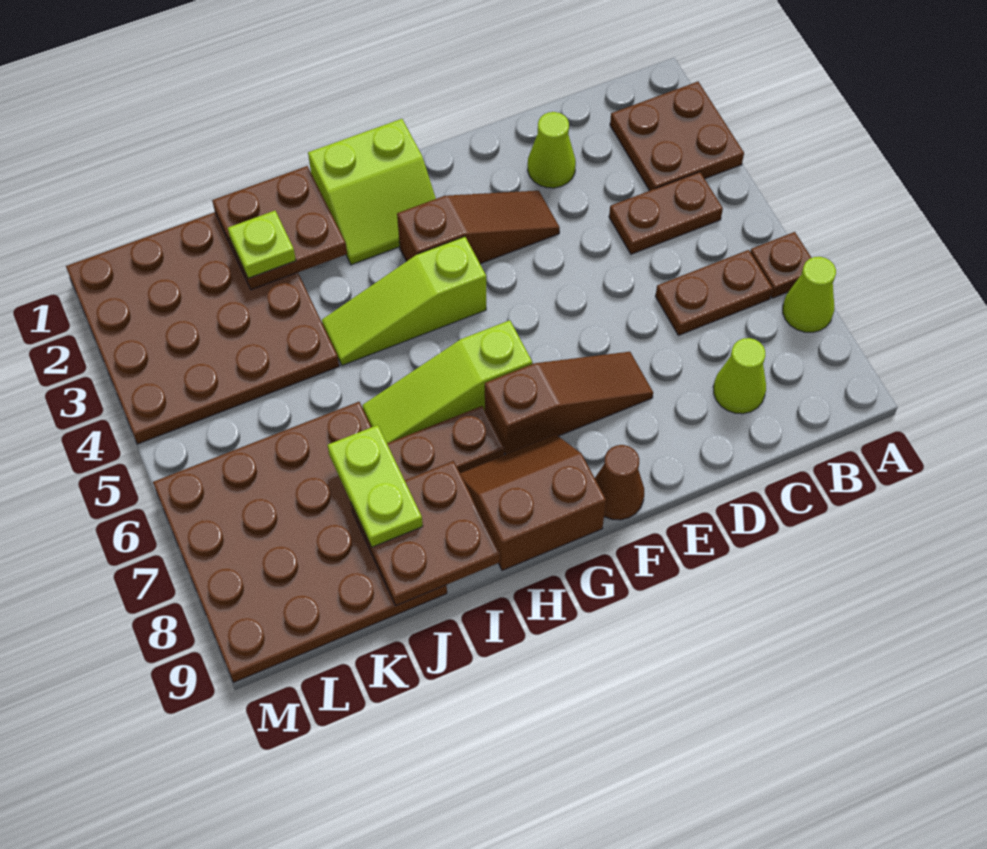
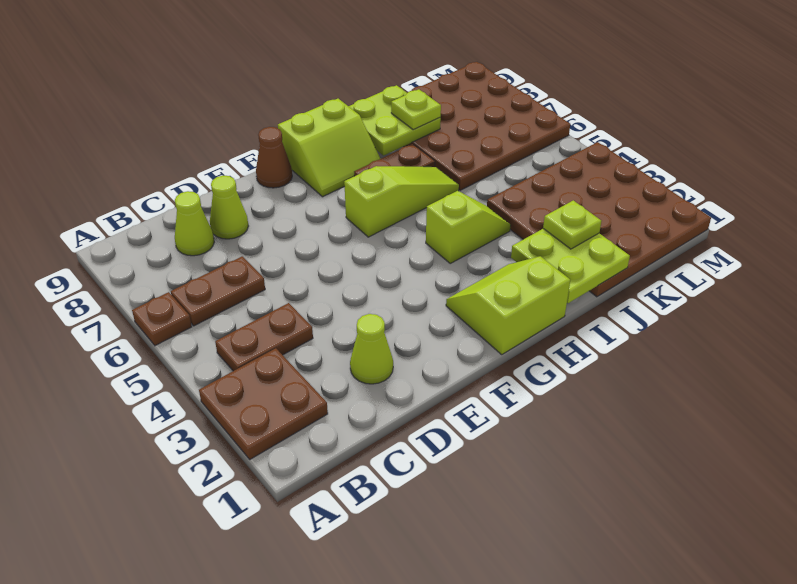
lime 1x1 cone [783,257,836,332] -> lime 1x1 cone moved to [210,176,248,239]
brown 1x3 slope [397,191,560,264] -> none
brown 1x3 slope [485,352,653,455] -> none
lime 1x3 slope [322,237,486,365] -> lime 1x2 slope [426,191,511,263]
brown 2x2 slope [460,434,606,571] -> lime 2x2 slope [278,99,380,197]
brown 2x2 plate [212,166,347,290] -> lime 2x2 plate [511,229,630,303]
brown 2x2 plate [351,461,500,606] -> lime 2x2 plate [349,85,441,156]
lime 1x2 plate [328,425,423,547] -> lime 1x1 plate [391,89,441,130]

